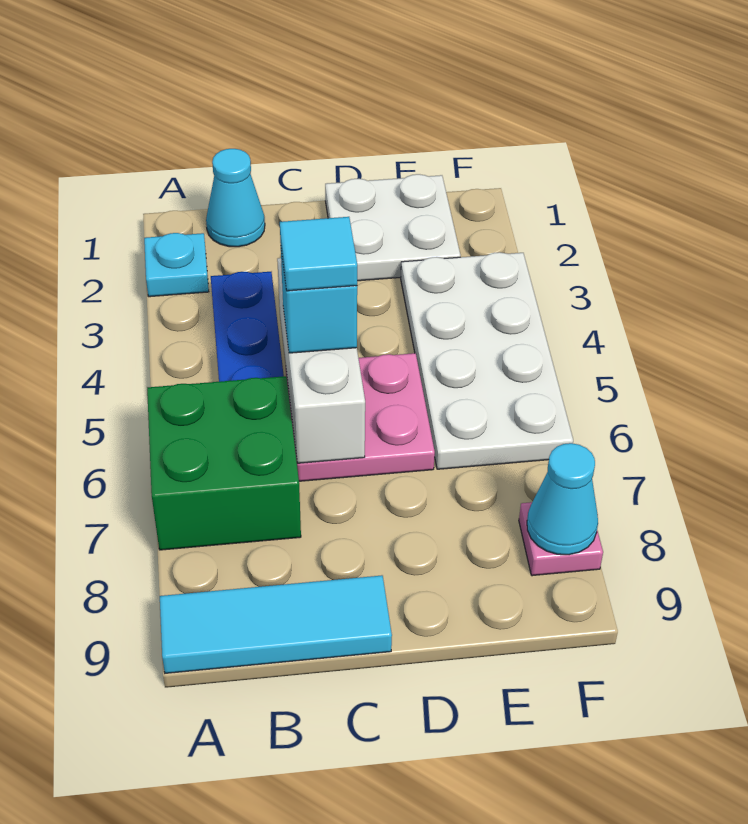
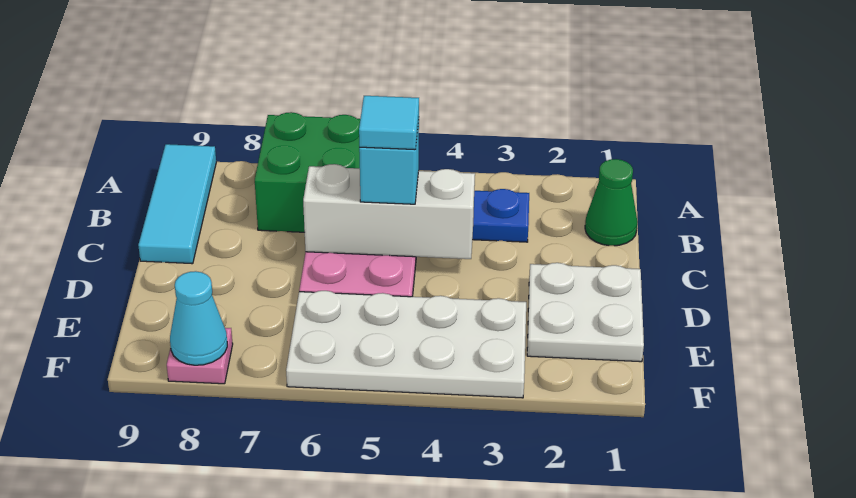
cyan 1x1 plate [144,233,209,297] -> none
cyan 1x1 cone [206,149,265,247] -> green 1x1 cone [585,159,638,246]

